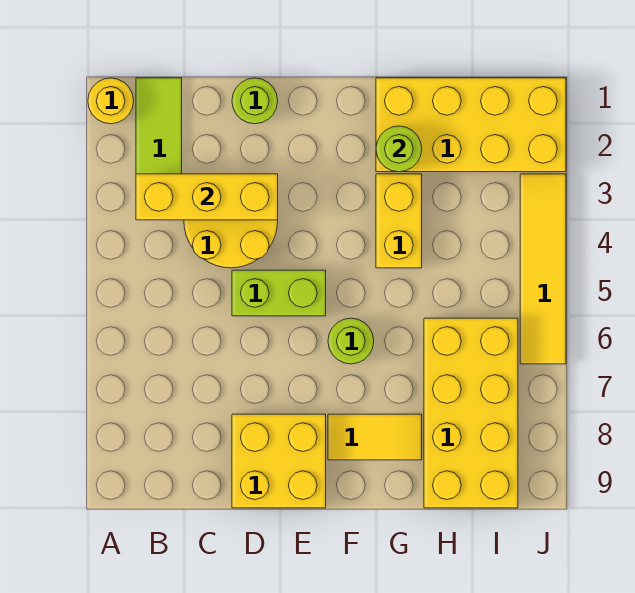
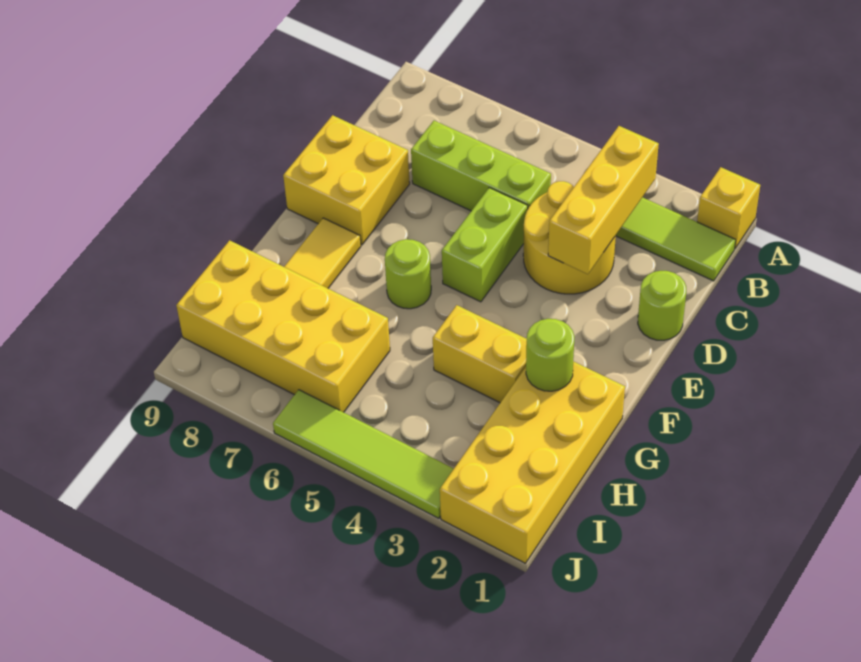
yellow 1x1 round brick [88,78,134,124] -> yellow 1x1 brick [697,167,760,248]
none -> lime 1x3 brick [411,121,551,211]
yellow 1x4 tile [520,174,566,364] -> lime 1x4 tile [273,390,454,518]

